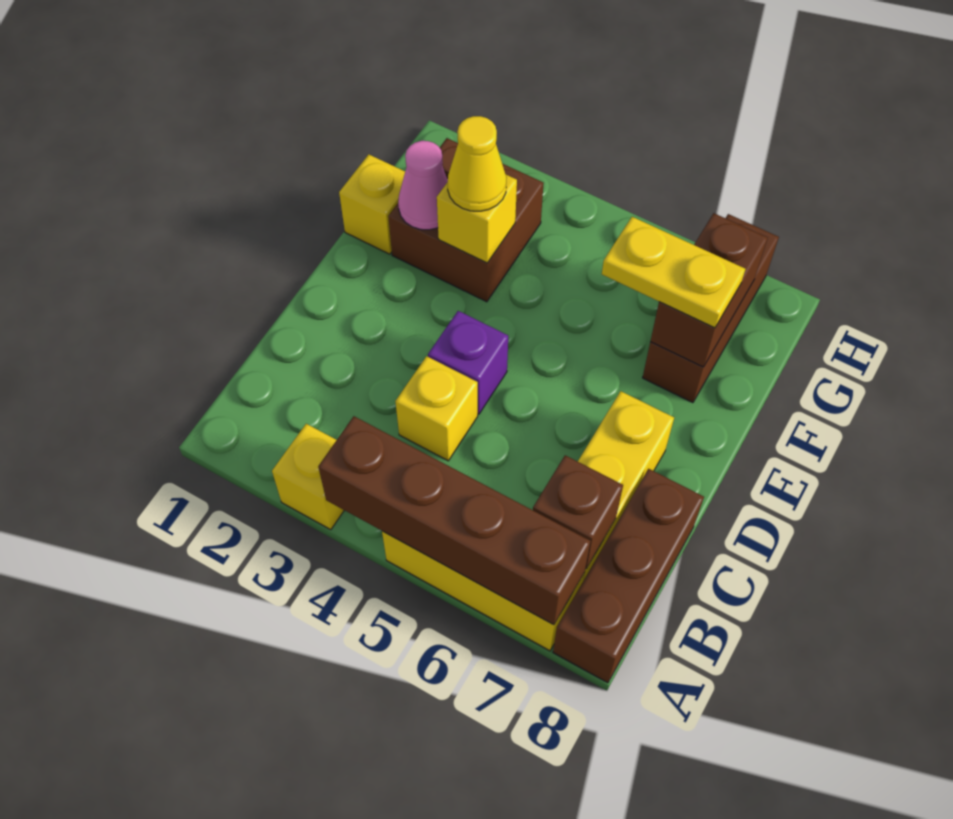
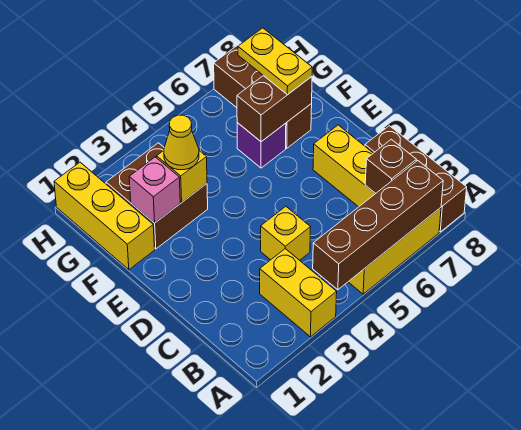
yellow 1x1 brick [272,424,344,530] -> yellow 1x2 brick [260,249,337,337]
purple 1x1 brick [428,311,508,414] -> purple 1x1 brick moved to [237,123,286,168]
yellow 1x1 brick [339,154,405,254] -> yellow 1x3 brick [54,162,155,270]
pink 1x1 cone [398,141,448,230] -> pink 1x1 brick [129,157,180,223]
yellow 1x2 plate [602,217,745,328] -> yellow 1x2 plate turned to [238,28,312,95]
brown 1x2 brick [650,213,768,367] -> brown 1x2 brick turned to [237,76,312,142]

